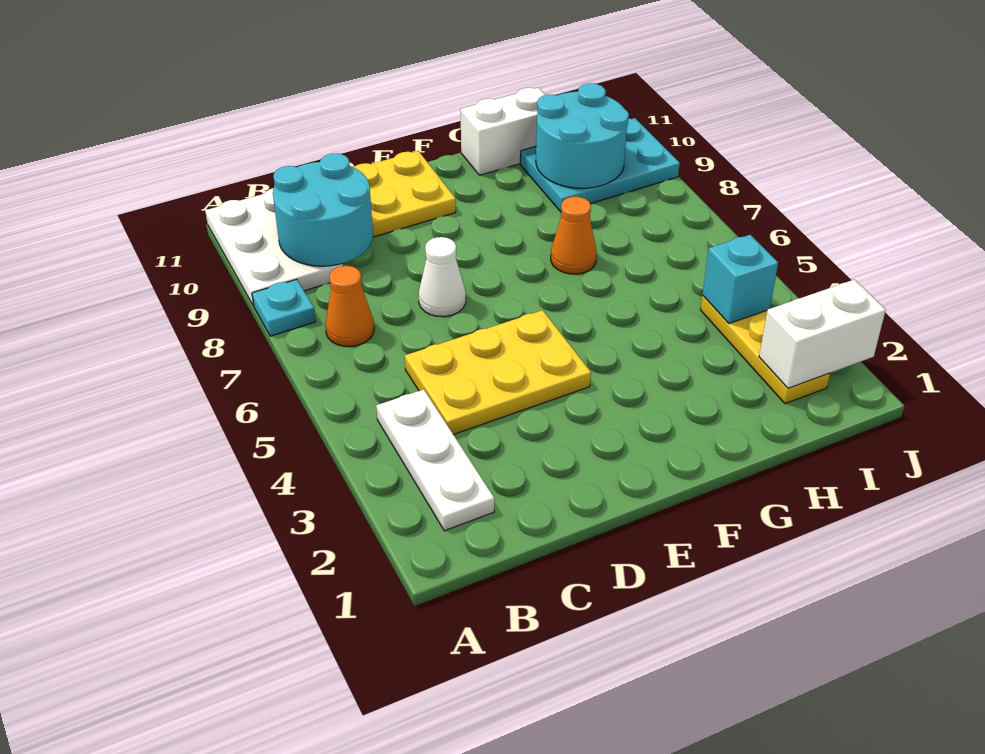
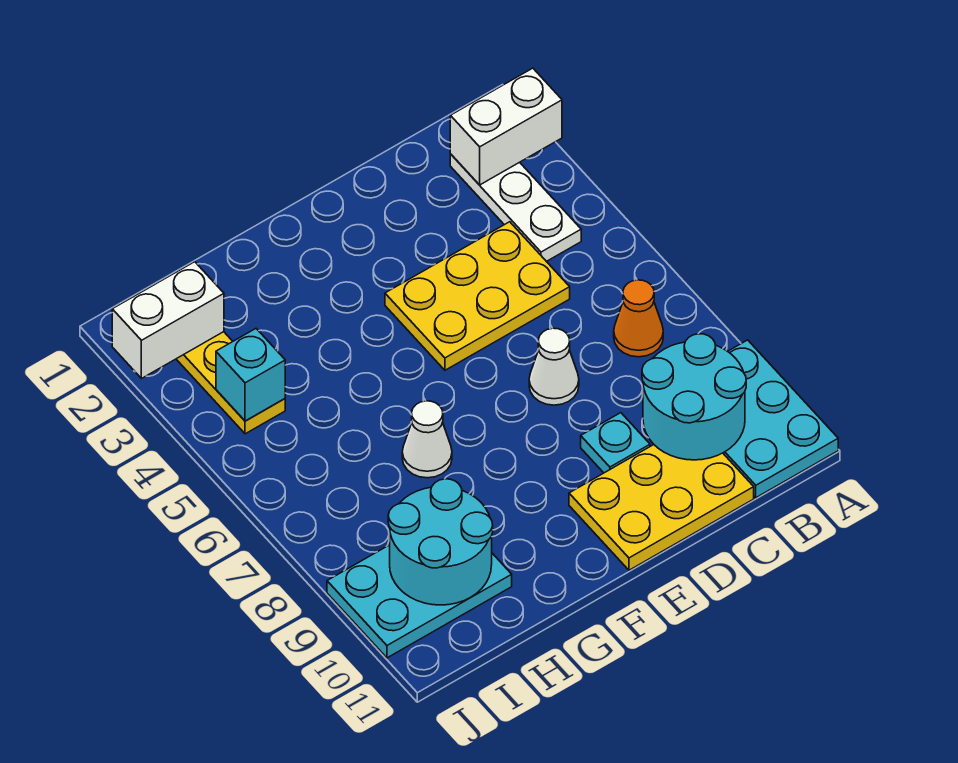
cyan 1x1 plate [252,279,316,336] -> cyan 1x1 plate moved to [581,413,650,473]
white 2x3 plate [205,188,343,306] -> cyan 2x3 plate [723,340,838,498]
orange 1x1 cone [551,197,597,274] -> white 1x1 cone [402,401,452,478]
white 1x2 brick [460,88,545,175] -> white 1x2 brick moved to [450,68,562,185]

